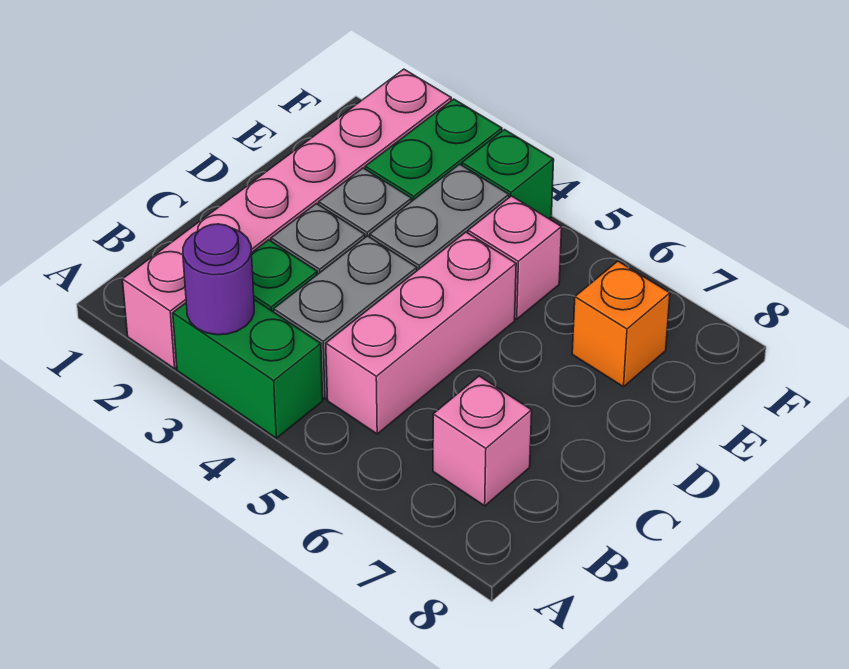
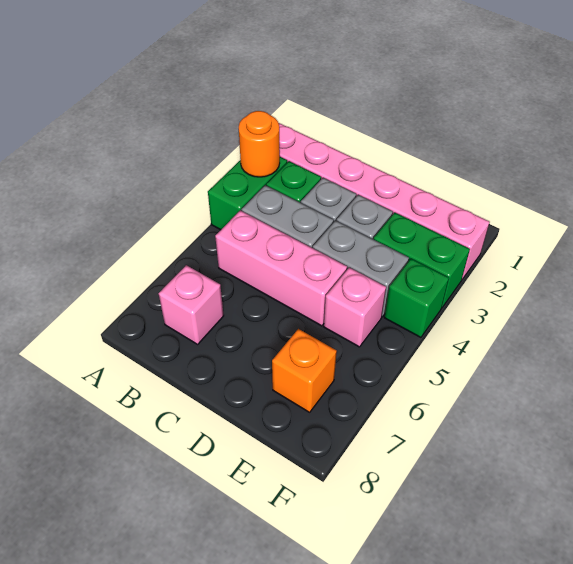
purple 1x1 round brick [183,224,254,335] -> orange 1x1 round brick [239,111,280,177]

